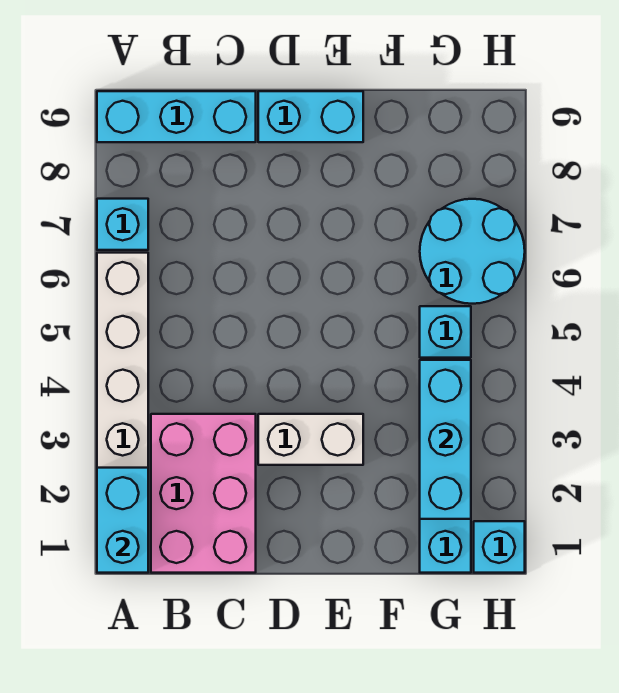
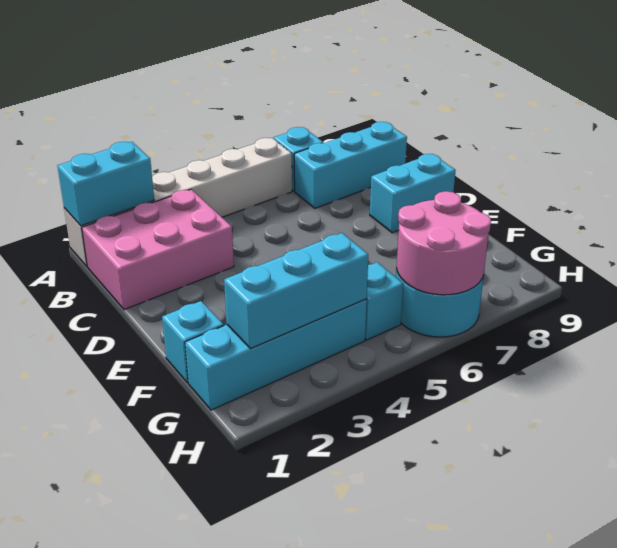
cyan 1x3 brick [97,91,256,142] -> cyan 1x3 brick turned to [294,122,407,208]
white 1x2 brick [258,414,363,465] -> none
cyan 1x2 brick [258,91,363,142] -> cyan 1x2 brick turned to [370,154,456,233]
none -> pink 2x2 round brick [397,191,491,295]
cyan 1x1 brick [474,521,525,573] -> cyan 1x1 brick moved to [162,301,224,383]

